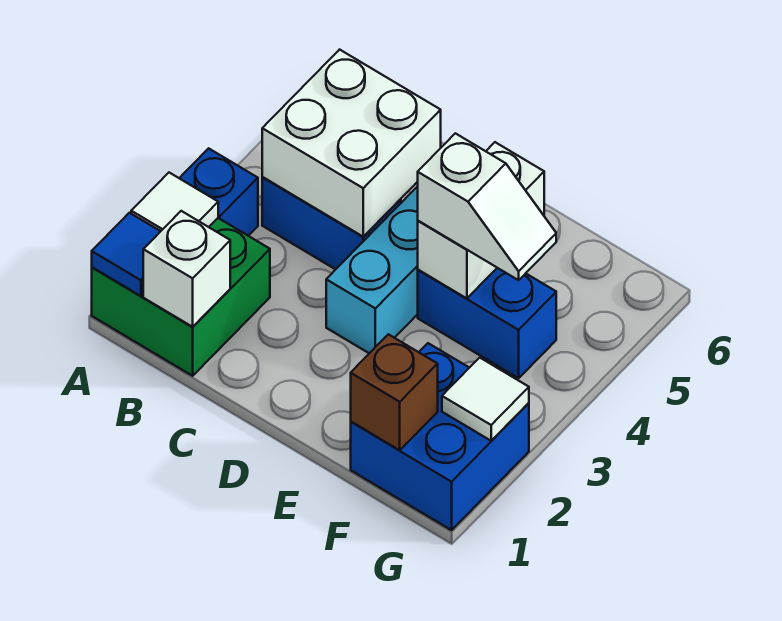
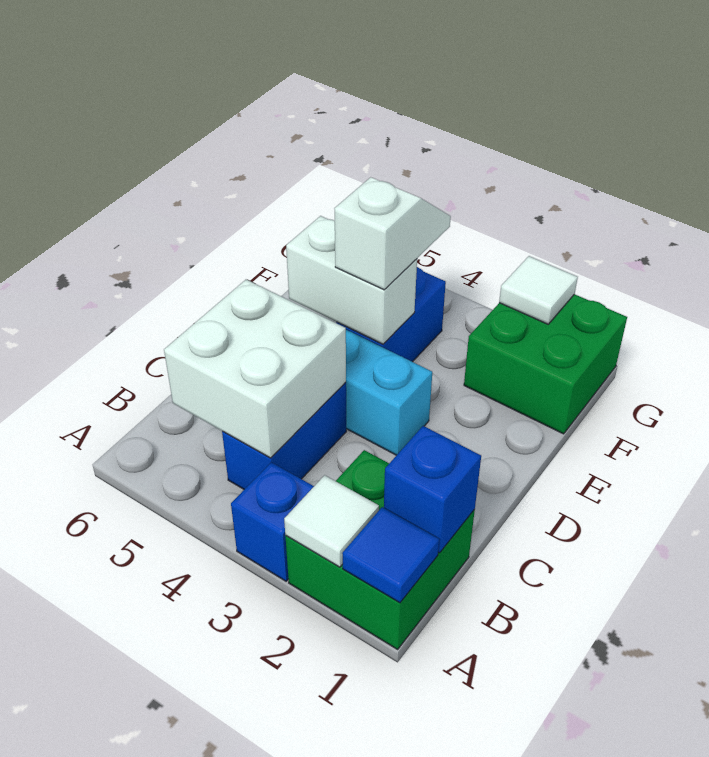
white 1x1 brick [143,211,230,327] -> blue 1x1 brick [384,426,481,553]
blue 2x2 brick [351,343,529,530] -> green 2x2 brick [464,294,627,434]
brown 1x1 brick [351,334,438,450] -> none

